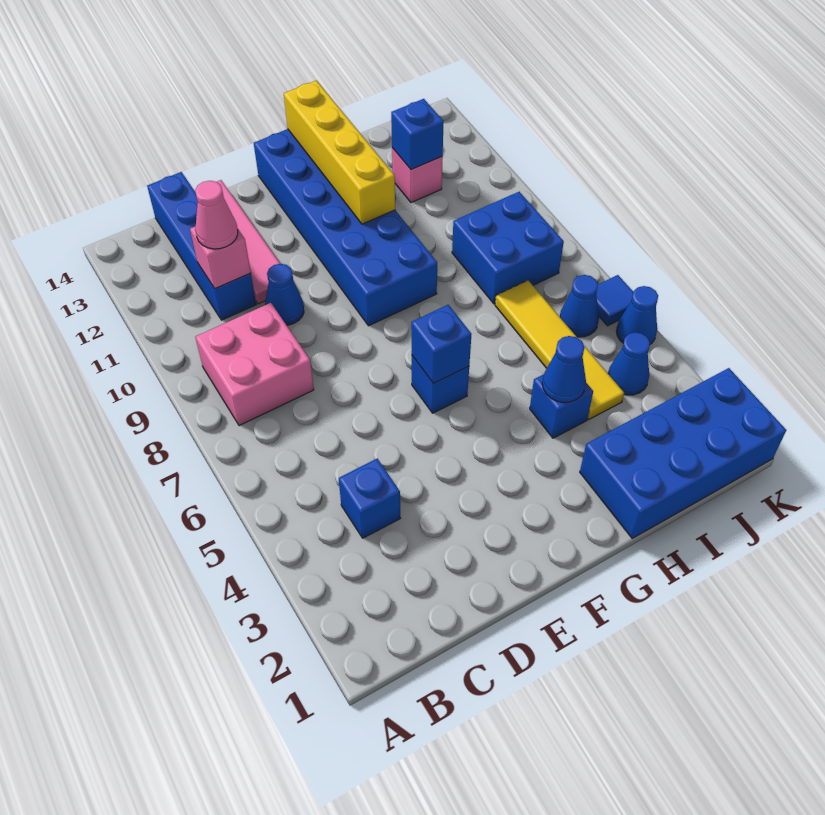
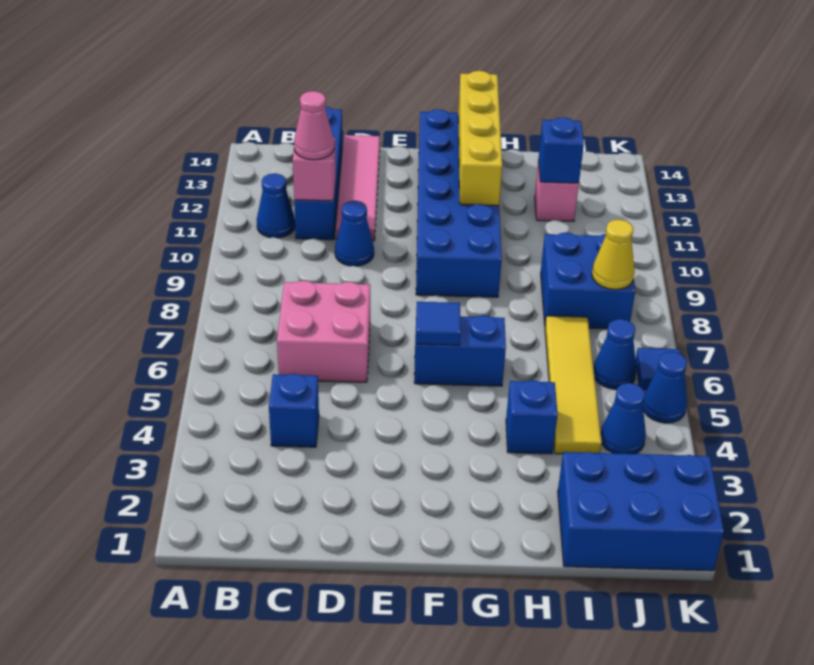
pink 2x2 brick [196,303,314,426] -> pink 2x2 brick moved to [277,281,370,382]
blue 1x1 brick [412,356,469,413] -> blue 1x2 brick [414,315,506,386]
blue 1x1 brick [411,305,471,384] -> blue 1x1 tile [416,302,461,345]
blue 2x4 brick [580,368,786,538] -> blue 2x3 brick [558,452,724,571]
blue 1x1 cone [542,336,586,402] -> blue 1x1 cone moved to [257,174,295,238]
none -> yellow 1x1 cone [592,220,635,289]

